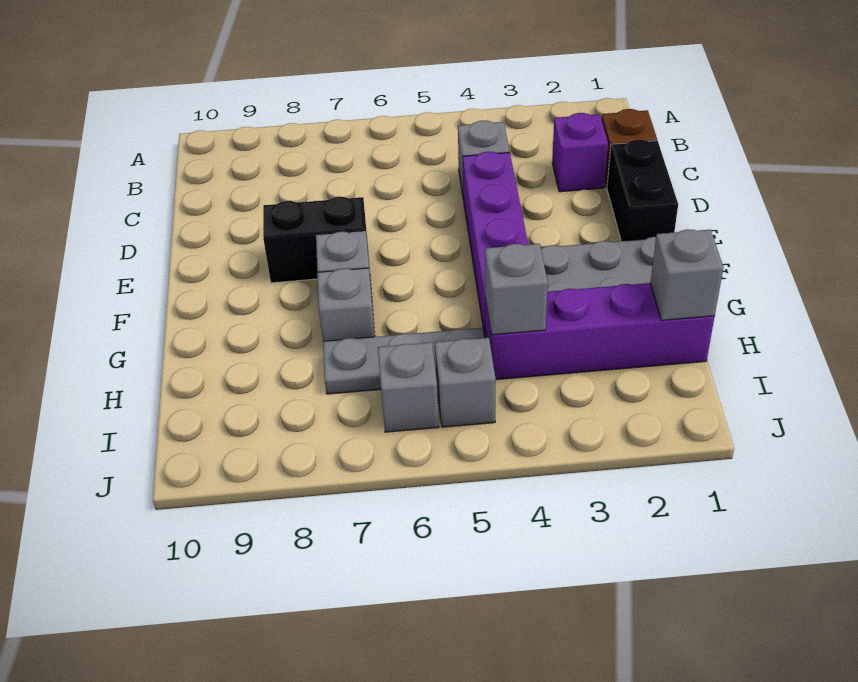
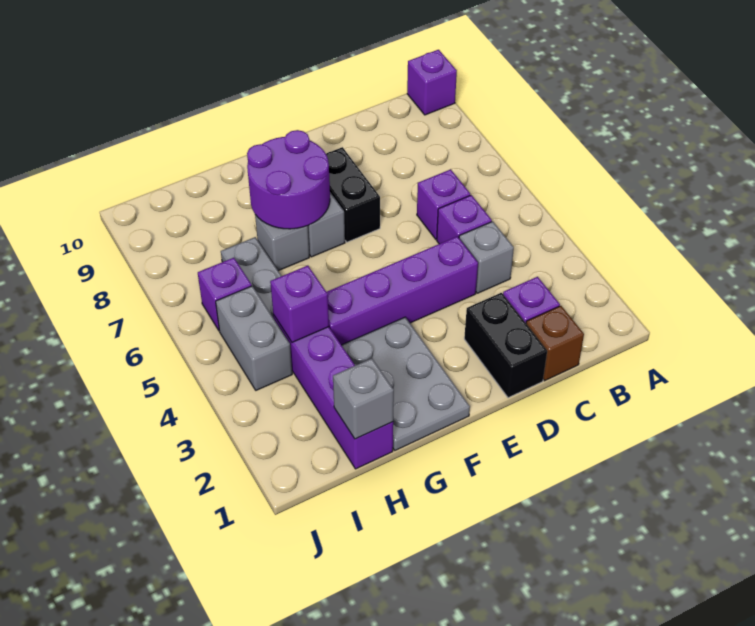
none -> purple 1x1 brick [407,50,457,115]
none -> purple 1x1 brick [437,195,492,244]
none -> purple 1x1 brick [417,169,470,239]
black 1x2 brick [607,140,678,241] -> black 1x2 brick turned to [464,293,547,398]
none -> purple 2x2 round brick [247,130,330,229]
grey 1x1 brick [485,244,548,335] -> purple 1x1 brick [270,266,329,342]
grey 1x1 brick [435,338,496,427] -> grey 1x2 brick [216,286,292,390]
grey 1x1 brick [378,342,439,432] -> purple 1x1 brick [198,258,252,330]

